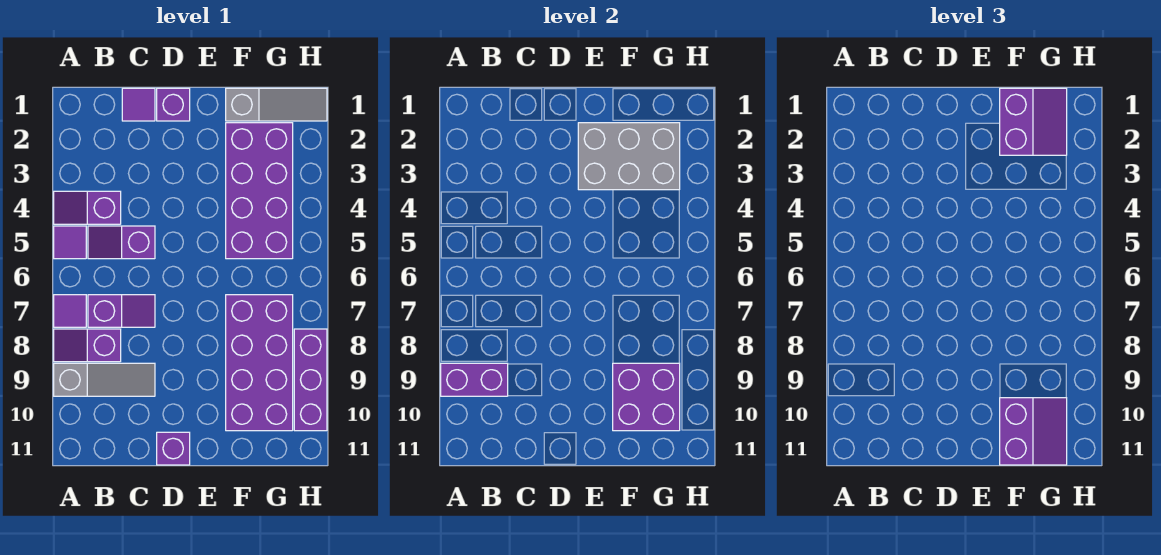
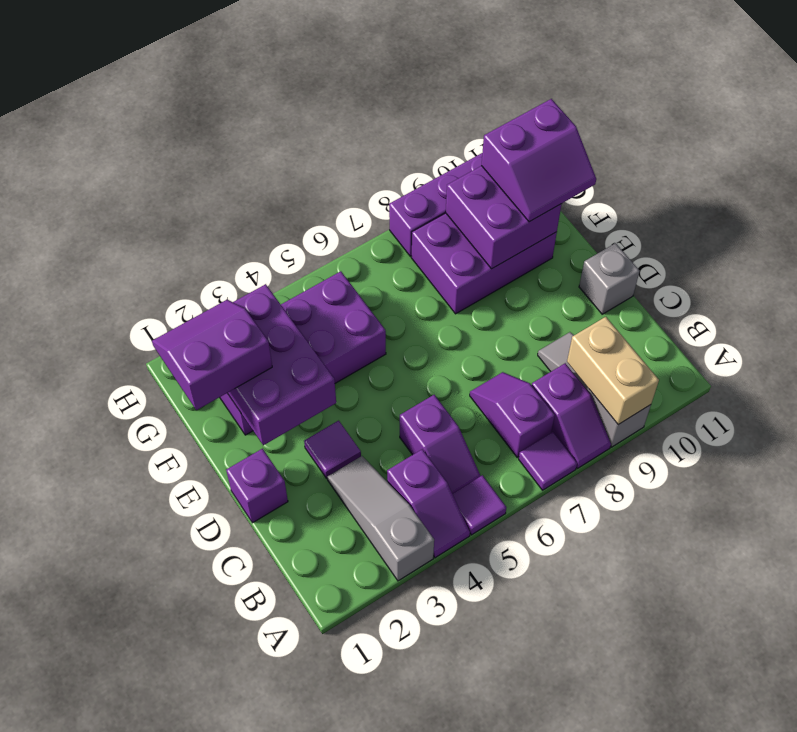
purple 1x2 brick [441,363,508,396] -> tan 1x2 brick [567,317,659,425]
purple 1x1 tile [122,88,155,121] -> purple 1x1 tile moved to [304,421,361,478]
purple 1x1 brick [157,432,190,465] -> grey 1x1 brick [579,243,640,314]
grey 2x3 brick [578,123,680,190] -> purple 2x3 brick [228,284,336,445]
grey 1x3 slope [226,88,327,121] -> grey 1x3 slope moved to [327,456,434,581]
purple 2x4 brick [226,295,293,431] -> purple 2x3 brick [411,213,557,314]
purple 2x2 slope [1000,398,1067,465] -> purple 2x2 slope turned to [481,99,596,222]

